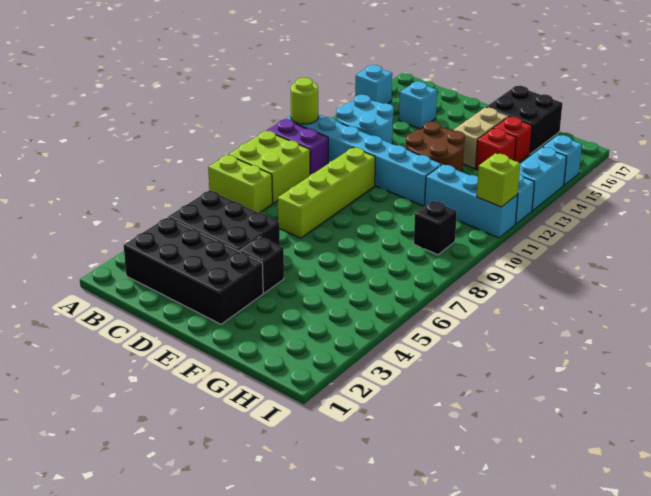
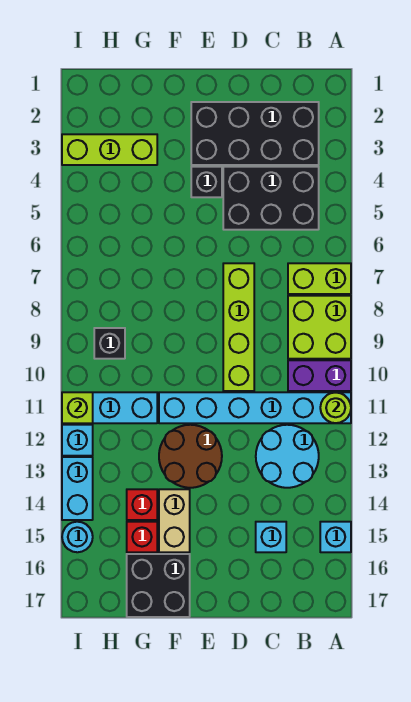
none -> lime 1x3 brick [62,134,157,165]
cyan 1x1 brick [543,135,582,185] -> cyan 1x1 round brick [62,522,93,552]

